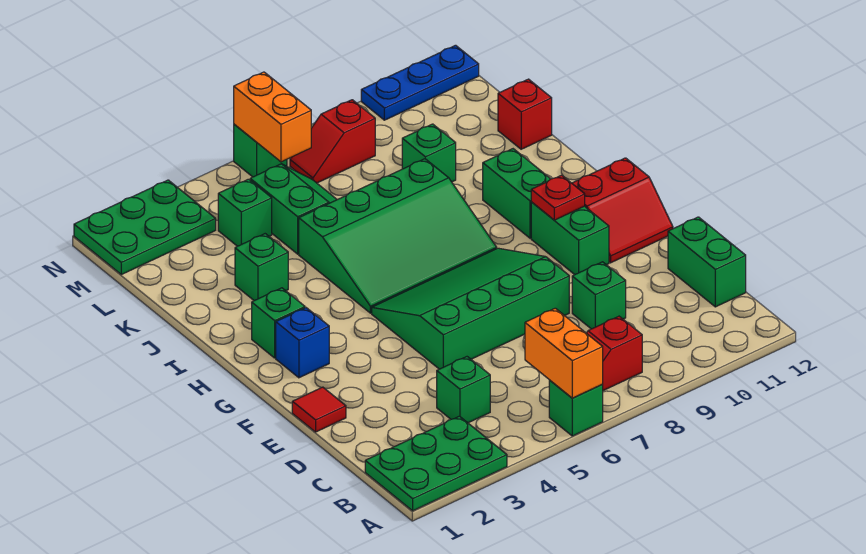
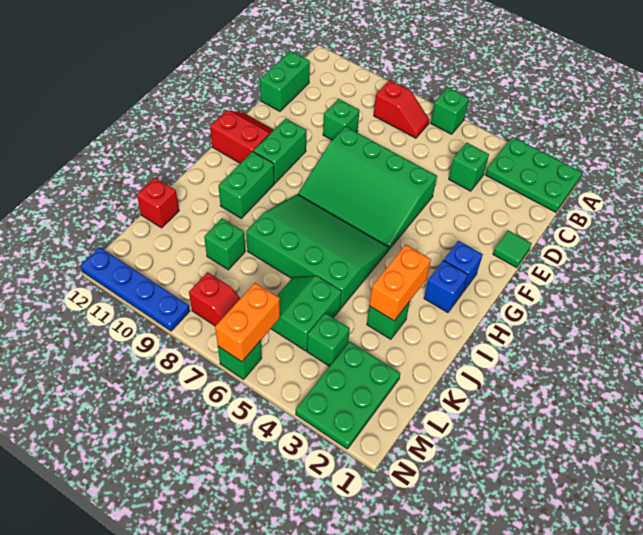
orange 1x2 brick [525,308,603,398] -> orange 1x2 brick moved to [369,245,431,321]
red 1x1 tile [292,387,346,432] -> green 1x1 tile [493,231,532,268]
red 1x1 plate [531,175,585,220] -> none
green 1x1 brick [252,288,305,358] -> blue 1x1 brick [424,260,468,313]
green 2x3 plate [74,180,216,275] -> green 2x3 plate turned to [296,342,400,449]
blue 1x3 plate [361,45,479,120] -> blue 1x4 plate [80,247,190,331]

